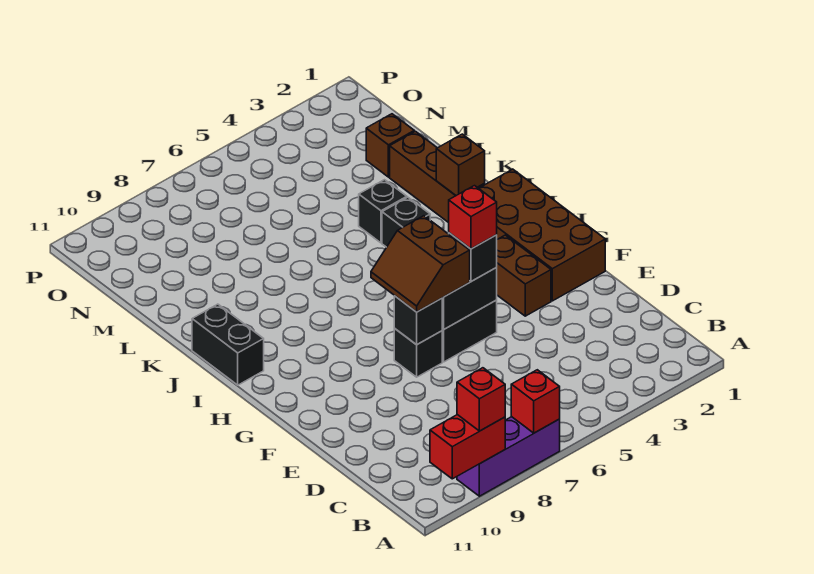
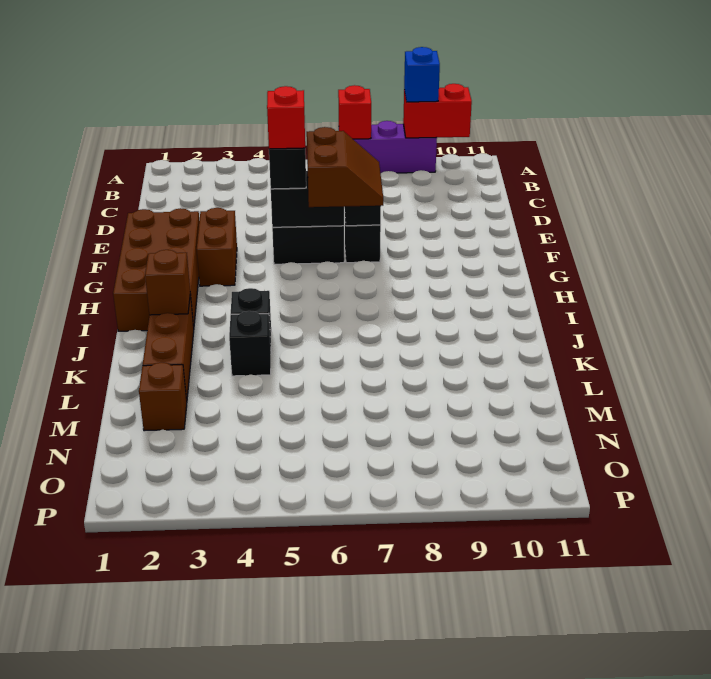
red 1x1 brick [457,368,505,431] -> blue 1x1 brick [404,47,440,102]
black 1x2 brick [192,304,264,385] -> none

